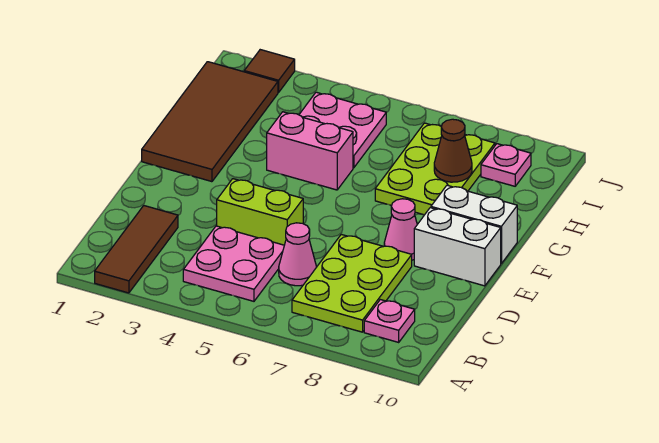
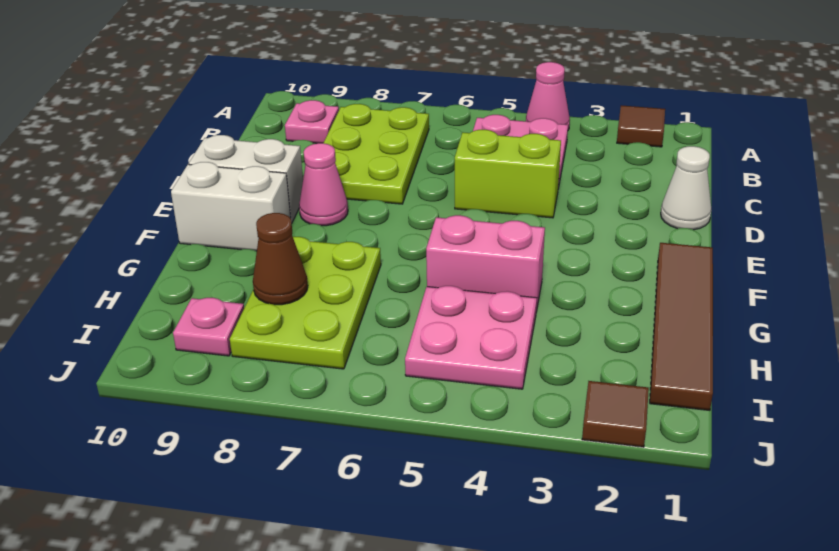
brown 1x3 tile [95,206,178,293] -> brown 1x1 tile [617,105,665,147]
pink 1x1 cone [279,223,316,286] -> pink 1x1 cone moved to [526,62,570,130]
none -> white 1x1 cone [661,146,711,230]
brown 2x4 tile [142,62,278,182] -> brown 1x4 tile [650,243,713,410]

